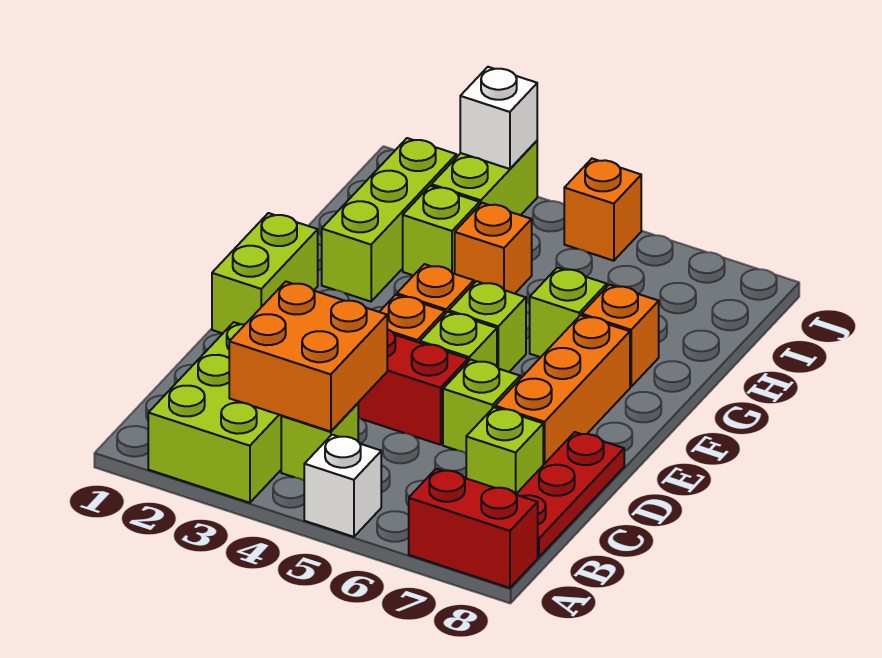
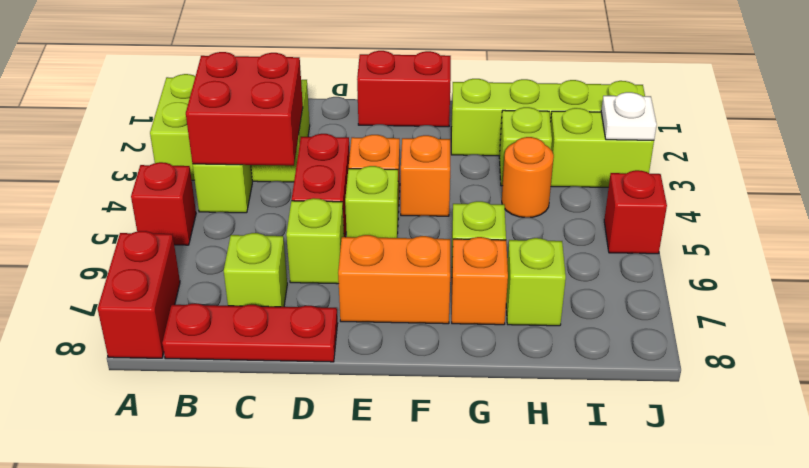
white 1x1 brick [304,435,381,537] -> red 1x1 brick [131,162,196,245]
orange 2x2 brick [229,282,387,431] -> red 2x2 brick [186,52,303,166]
orange 1x3 brick [495,315,630,465] -> orange 1x2 brick [338,235,450,324]
lime 1x2 brick [212,213,318,333] -> red 1x2 brick [357,51,451,127]
lime 1x1 brick [449,281,526,372] -> lime 1x1 brick moved to [506,238,566,326]
lime 1x3 brick [322,138,456,302] -> lime 1x4 brick [451,79,645,156]
orange 1x1 brick [455,203,532,294] -> orange 1x1 round brick [502,137,554,217]
white 1x1 brick [460,67,537,169] -> white 1x1 plate [601,92,657,140]
orange 1x1 brick [564,159,641,261] -> red 1x1 brick [604,170,667,254]

